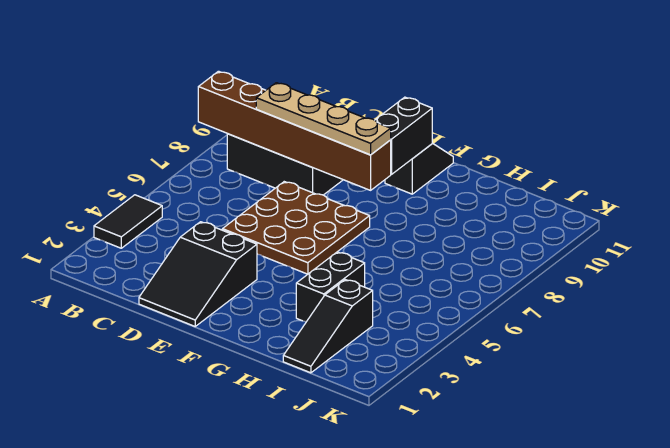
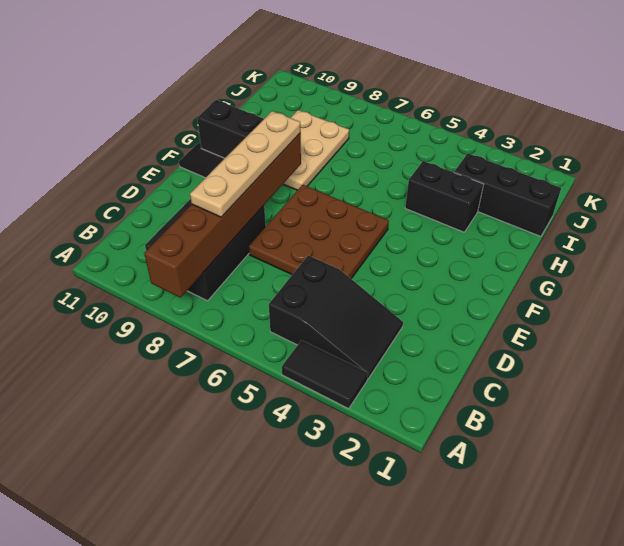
black 2x3 slope [139,222,257,326] -> black 2x3 slope moved to [269,255,403,379]
none -> tan 2x3 plate [283,110,349,190]
black 1x3 slope [283,280,373,373] -> black 1x3 brick [454,153,561,236]

